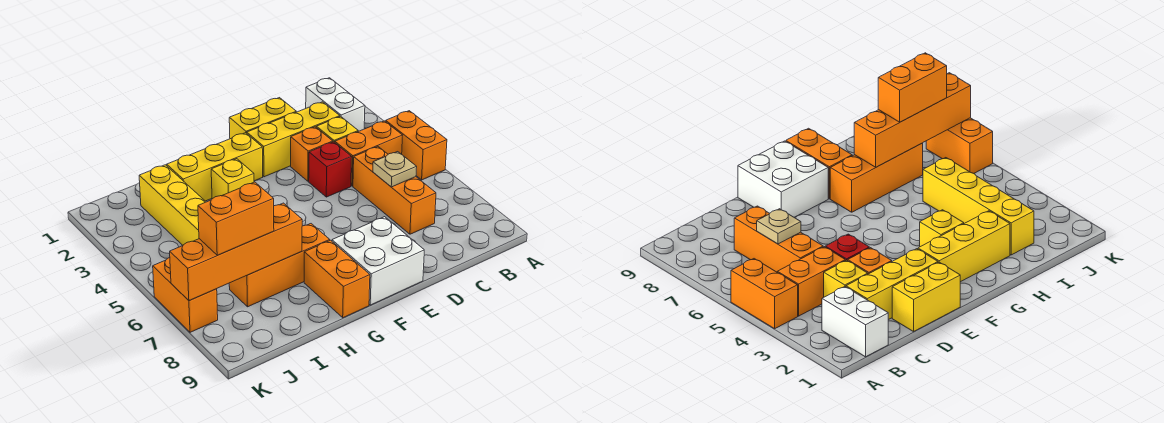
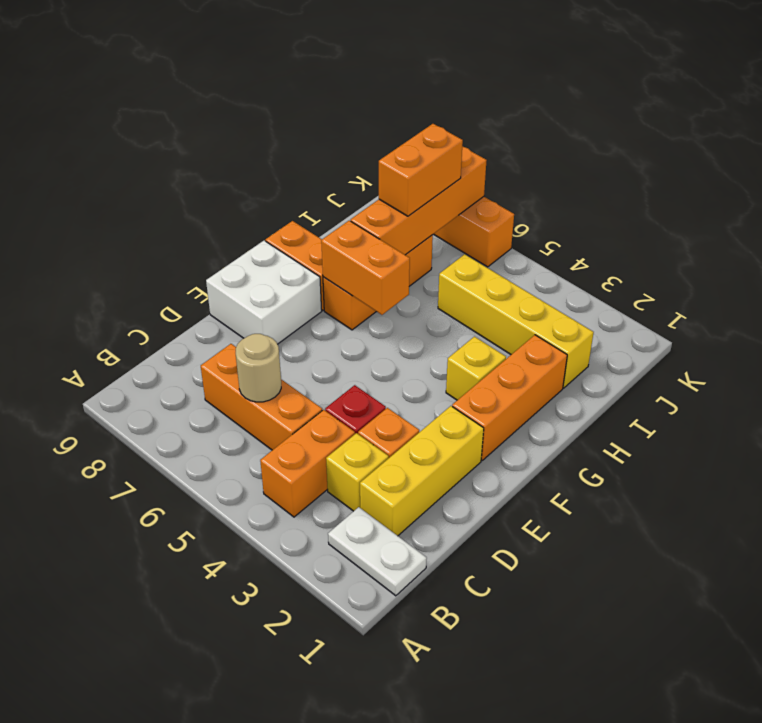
orange 1x2 brick [386,111,447,180] -> orange 1x2 brick moved to [321,221,410,315]
white 1x2 brick [306,78,365,131] -> white 1x2 plate [328,507,427,596]
tan 1x1 plate [373,152,417,187] -> tan 1x1 round brick [236,334,281,402]
yellow 1x2 brick [229,98,296,139] -> none
yellow 1x3 brick [167,133,263,201] -> orange 1x3 brick [452,335,567,460]

